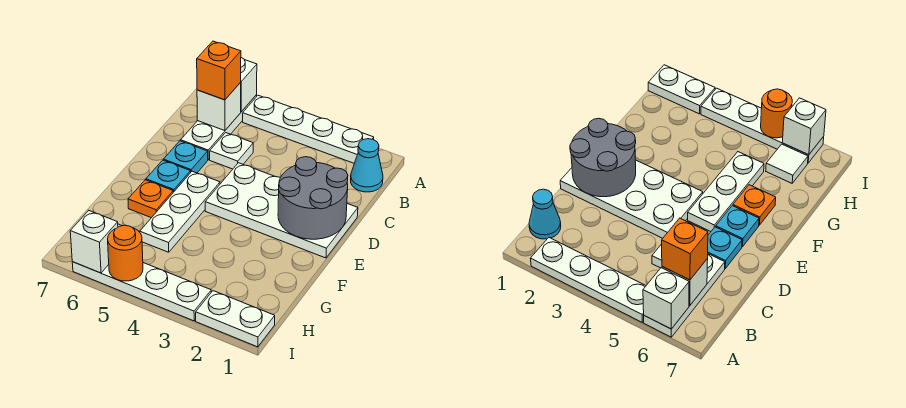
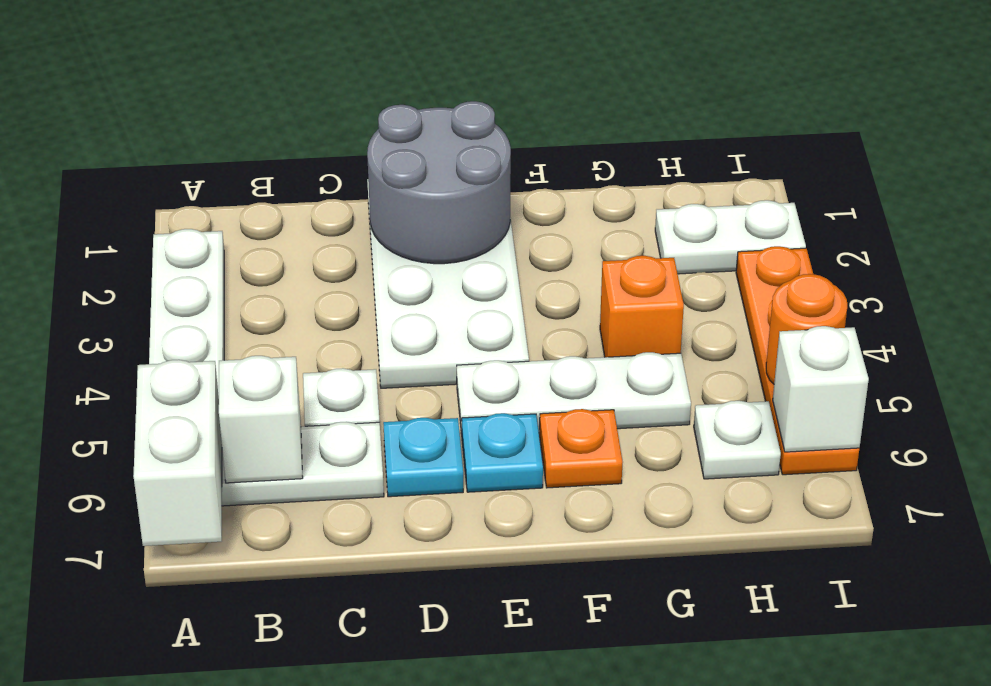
white 1x1 brick [240,58,257,112] -> white 1x2 brick [133,360,222,546]
cyan 1x1 cone [351,139,383,192] -> none
orange 1x1 brick [197,41,241,100] -> orange 1x1 brick moved to [600,256,684,357]
white 1x1 tile [766,144,808,183] -> white 1x1 plate [694,401,781,479]
white 1x2 plate [196,291,275,347] -> white 1x2 plate turned to [655,200,806,274]
white 1x4 plate [72,262,211,321] -> orange 1x4 plate [736,246,859,475]

